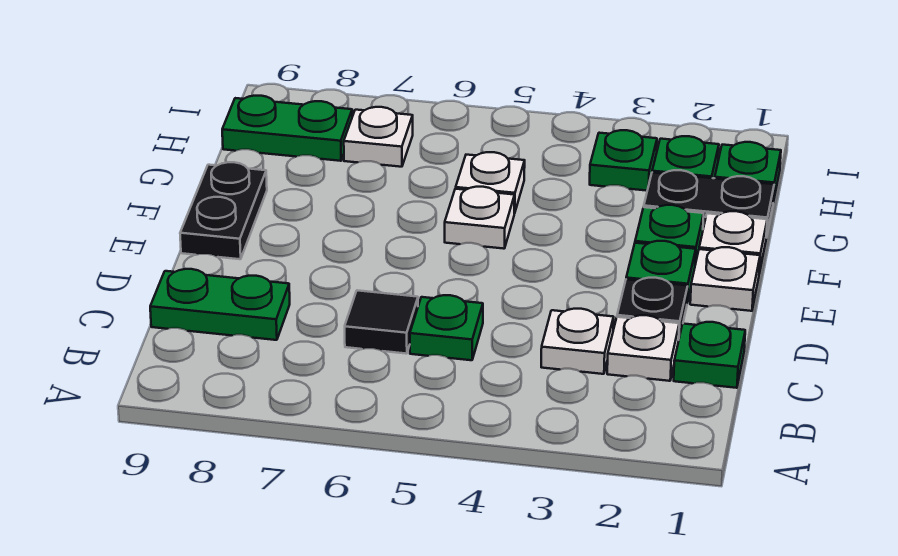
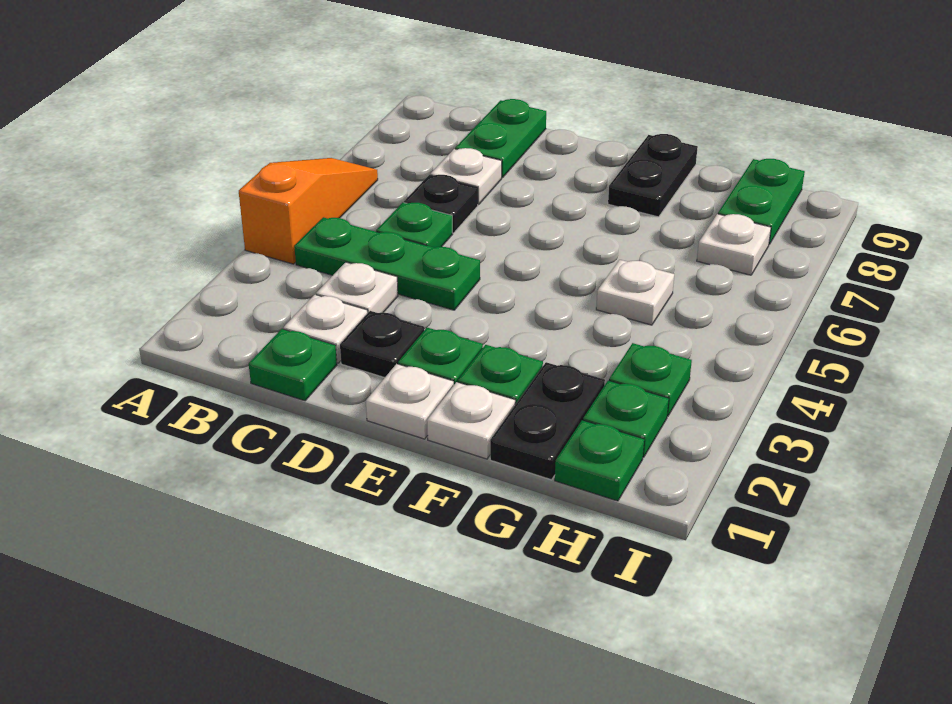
none -> orange 1x3 slope [239,158,378,264]
none -> green 1x3 plate [294,217,480,310]
black 1x1 tile [345,290,418,354] -> black 1x1 plate [404,175,478,233]
black 1x2 plate [180,162,267,259] -> black 1x2 plate turned to [608,134,698,217]
white 1x1 plate [445,187,515,249] -> white 1x1 plate moved to [430,148,502,205]

